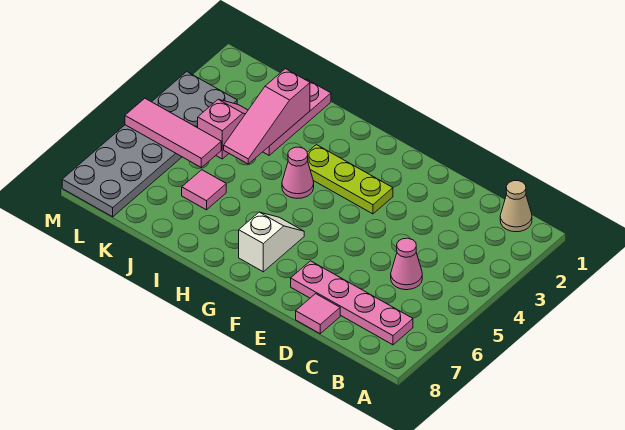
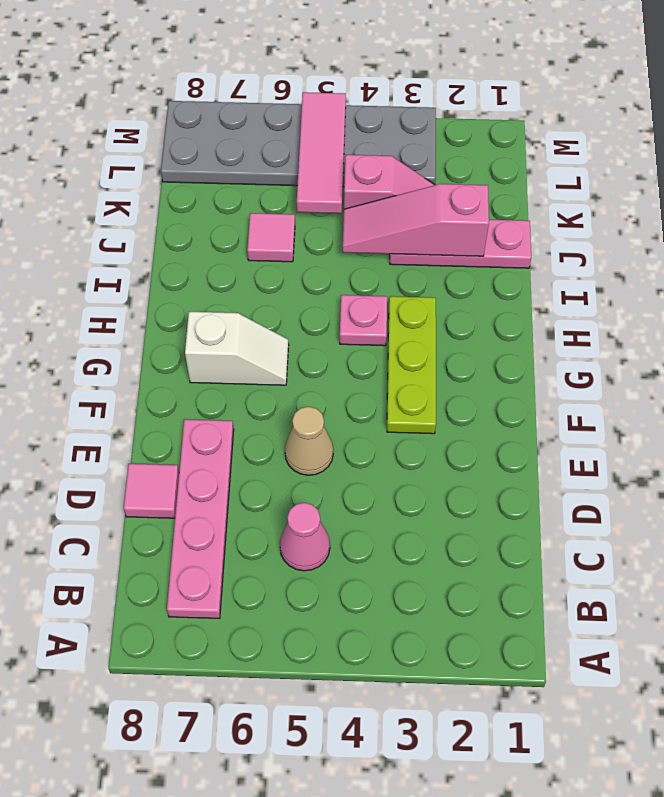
tan 1x1 cone [500,181,532,232] -> tan 1x1 cone moved to [285,407,333,475]
pink 1x1 cone [282,147,314,198] -> pink 1x1 plate [340,295,387,346]

